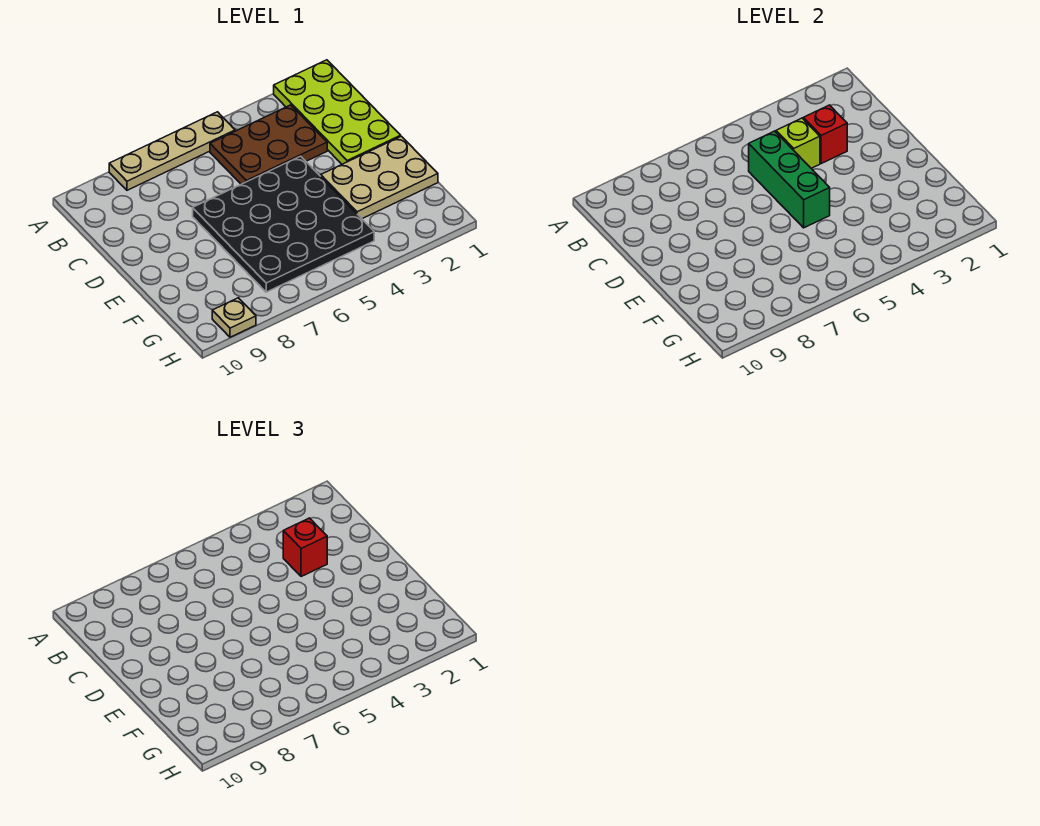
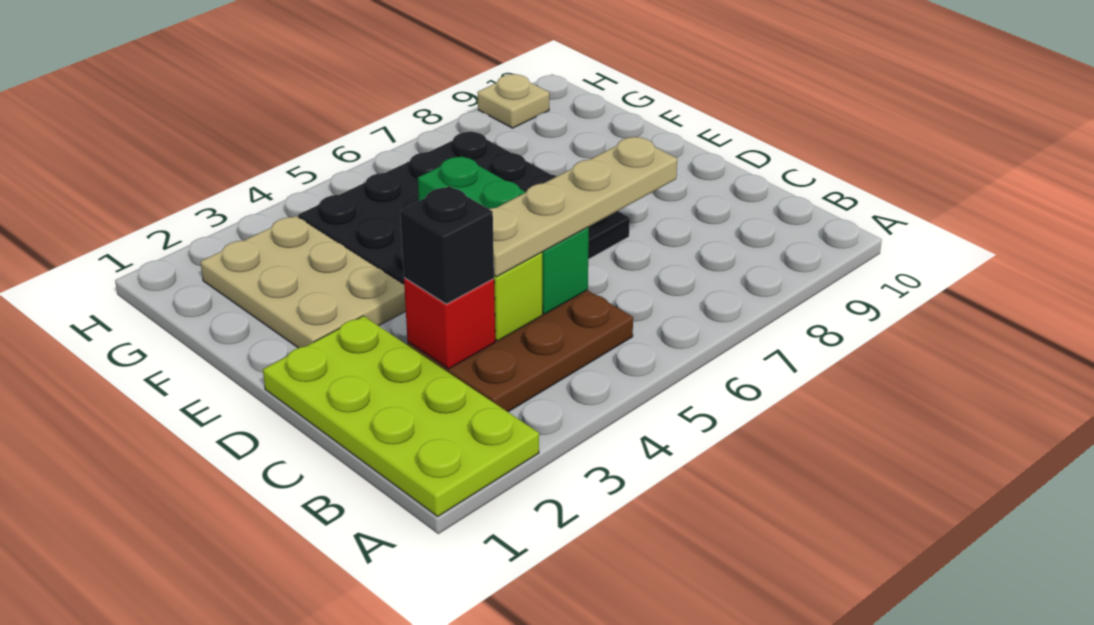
tan 1x4 plate [109,112,235,190] -> tan 1x4 plate moved to [490,137,677,277]
red 1x1 brick [283,518,327,577] -> black 1x1 brick [400,186,494,304]
tan 2x3 plate [321,136,438,219] -> tan 2x3 plate turned to [201,216,406,348]

